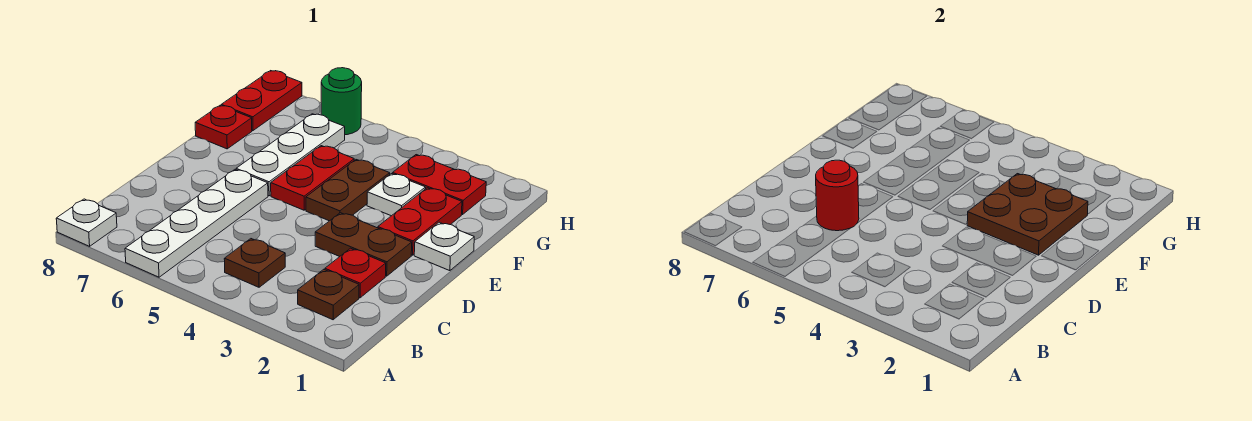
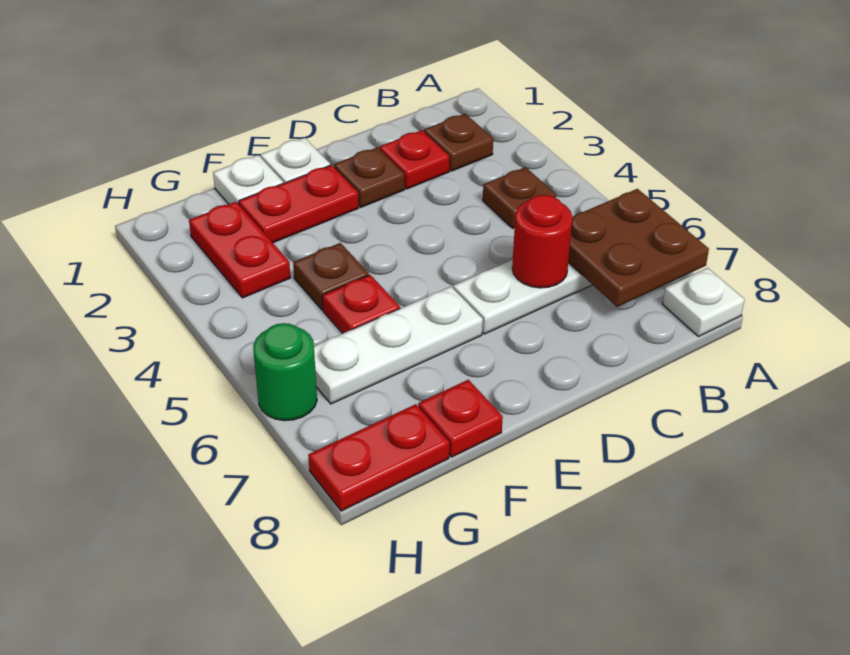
brown 1x2 plate [315,213,412,276] -> brown 1x1 plate [334,147,405,207]
brown 2x2 plate [967,174,1088,255] -> brown 2x2 plate moved to [568,189,709,307]
brown 1x2 plate [306,160,390,221] -> brown 1x1 plate [293,243,369,310]
red 1x2 plate [271,146,354,210] -> red 1x1 plate [322,275,400,333]
white 1x1 plate [367,174,426,216] -> white 1x1 plate moved to [213,155,283,204]

